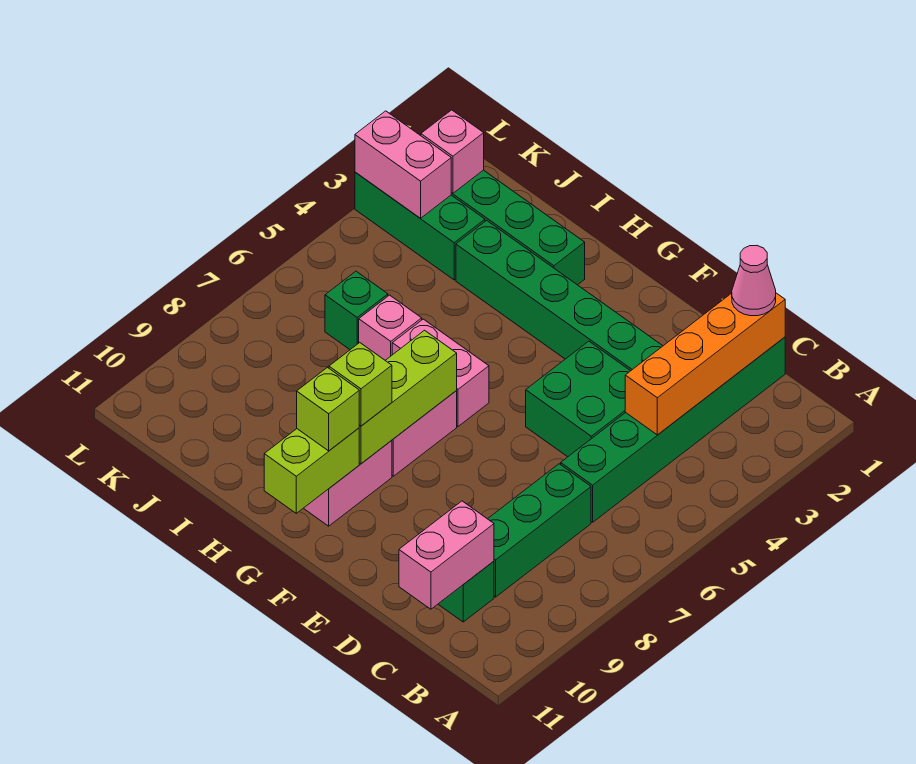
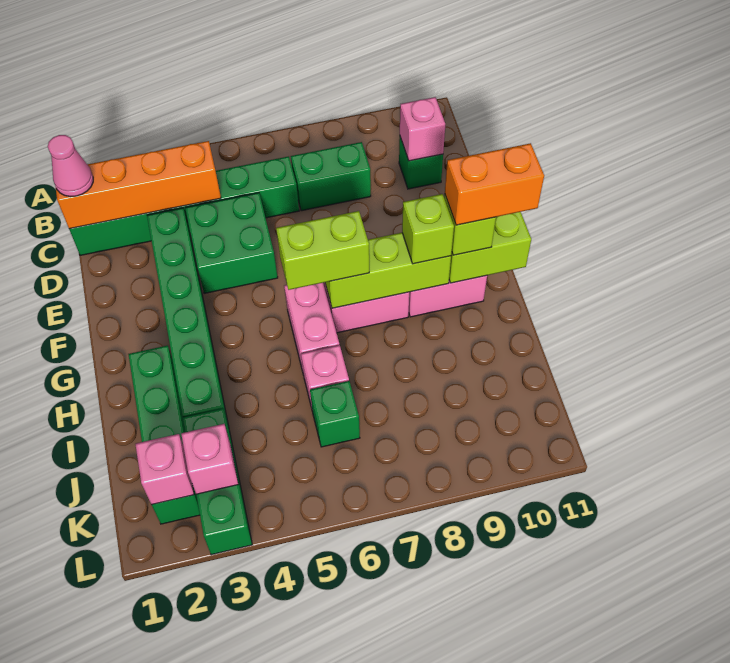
green 1x3 brick [488,464,591,597] -> green 1x2 brick [291,142,371,211]
pink 1x2 brick [399,501,494,609] -> pink 1x1 brick [400,97,445,161]
none -> lime 1x2 brick [276,211,369,290]
none -> orange 1x2 brick [445,143,544,225]
pink 1x2 brick [355,111,451,218] -> pink 1x1 brick [181,424,238,494]

